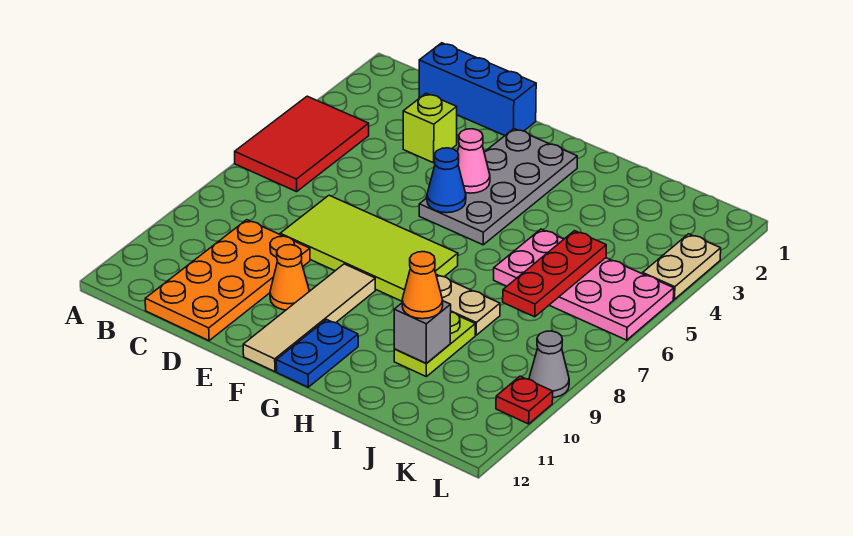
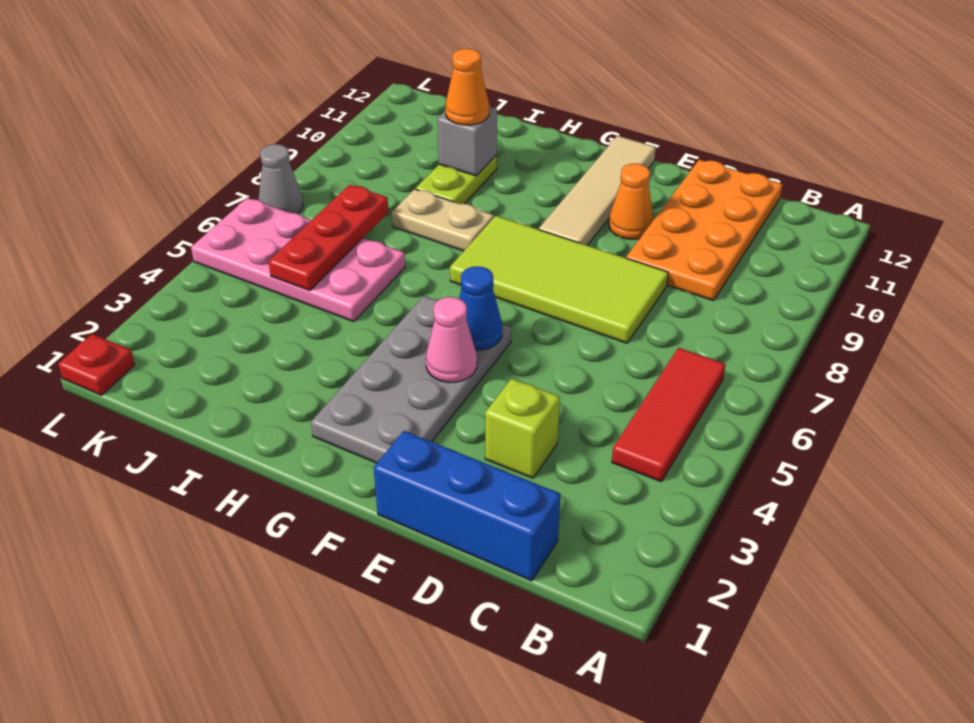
red 2x3 tile [235,96,369,192] -> red 1x3 tile [612,348,726,481]
blue 1x2 plate [276,320,358,387] -> none
tan 1x2 plate [643,234,721,299] -> none
grey 1x1 cone [529,331,569,398] -> grey 1x1 cone moved to [258,144,303,214]
red 1x1 plate [496,376,553,424] -> red 1x1 plate moved to [58,334,135,395]

